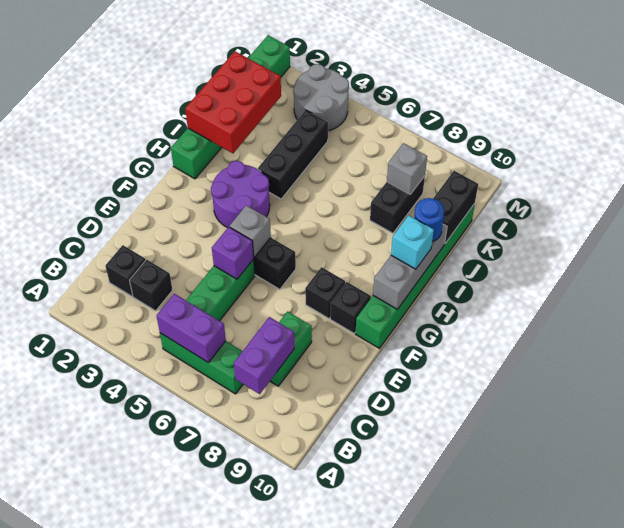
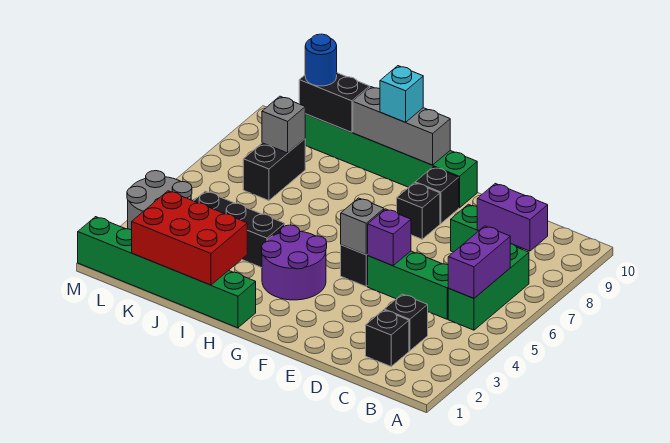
blue 1x1 round brick [414,198,445,242] -> blue 1x1 round brick moved to [305,34,337,86]
black 1x2 brick [370,176,425,233] -> black 1x2 brick turned to [243,139,305,201]

